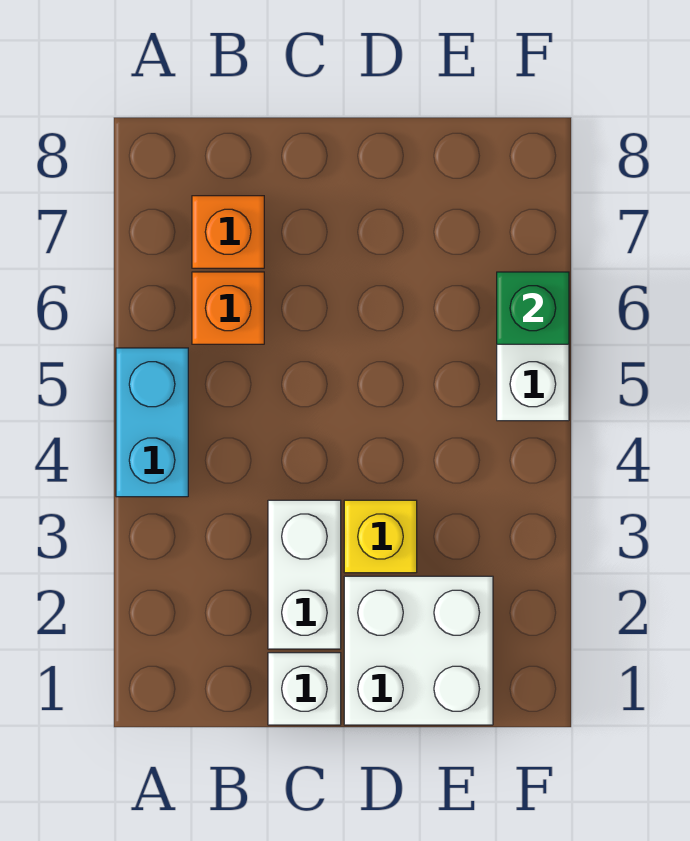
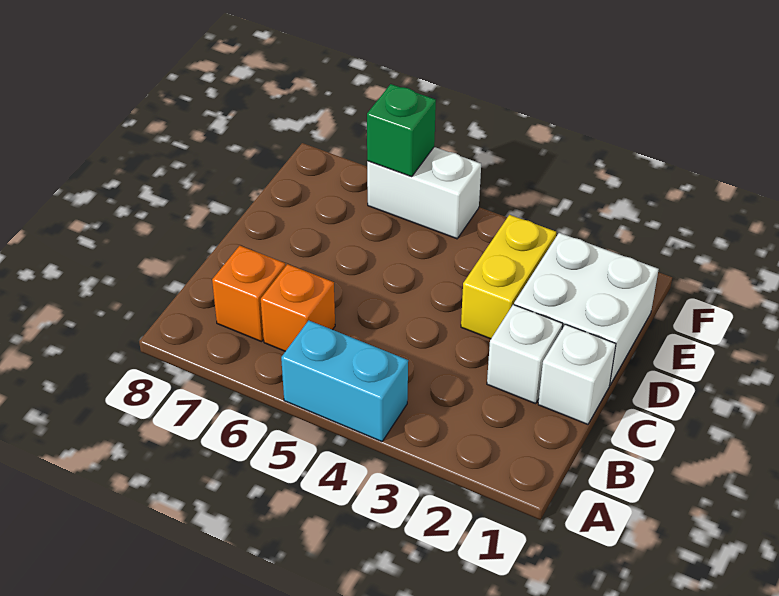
white 1x2 brick [268,500,341,649] -> white 1x1 brick [487,305,563,404]
yellow 1x1 brick [344,500,417,573] -> yellow 1x2 brick [461,215,556,339]

